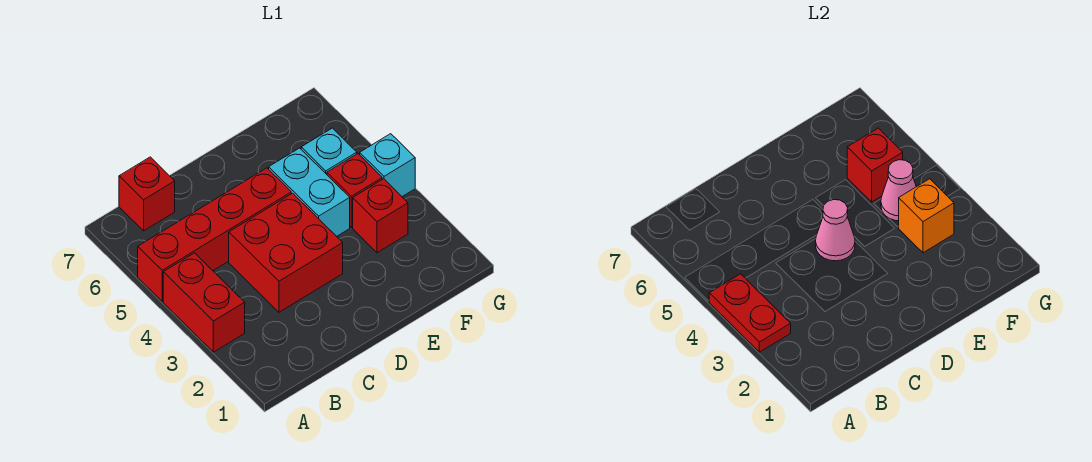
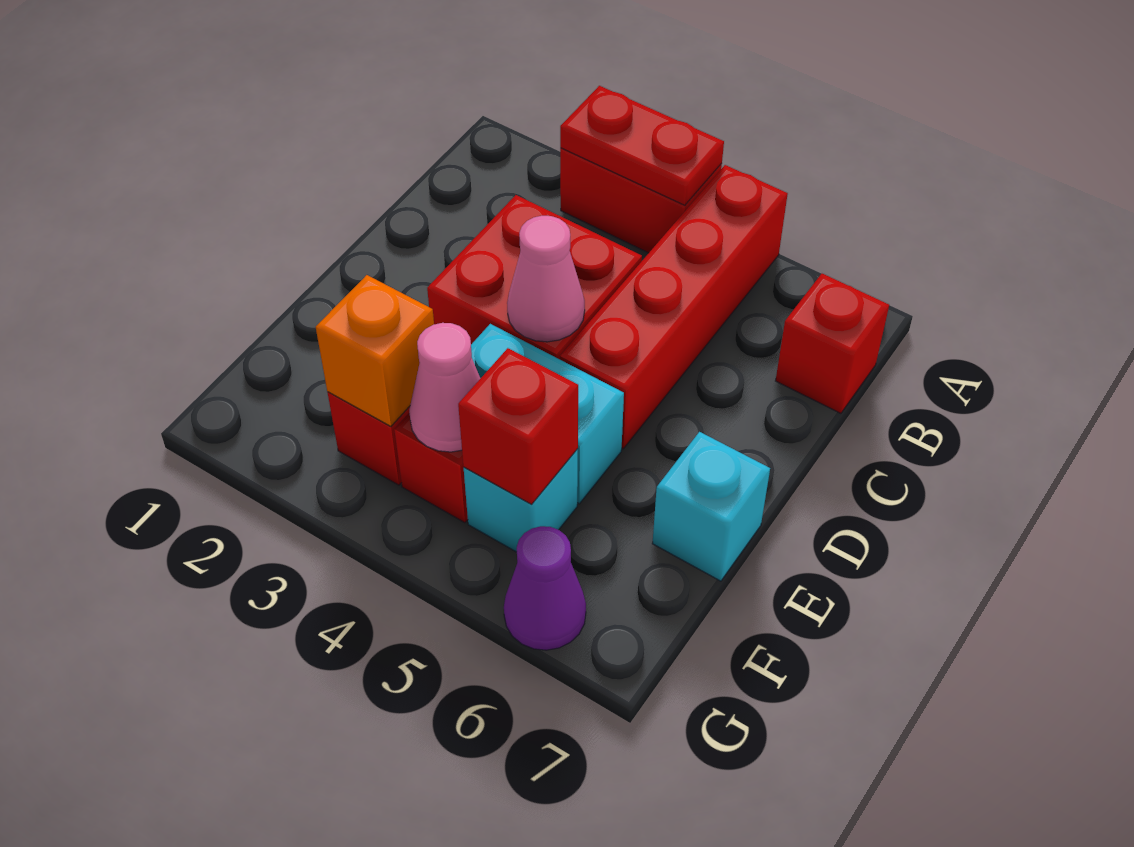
cyan 1x1 brick [360,134,415,197] -> cyan 1x1 brick moved to [652,432,770,581]
none -> purple 1x1 cone [504,526,586,650]

